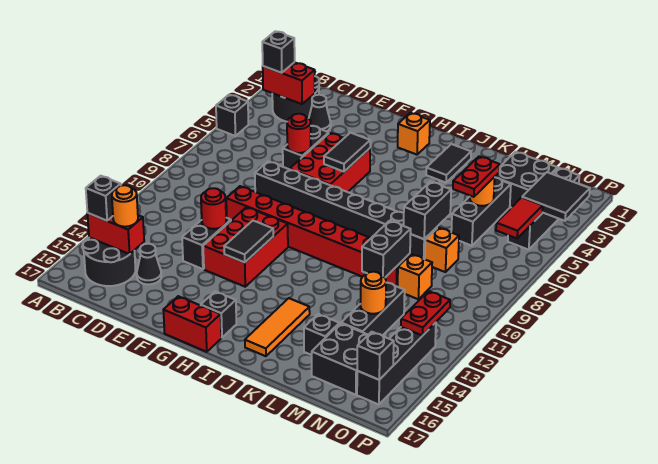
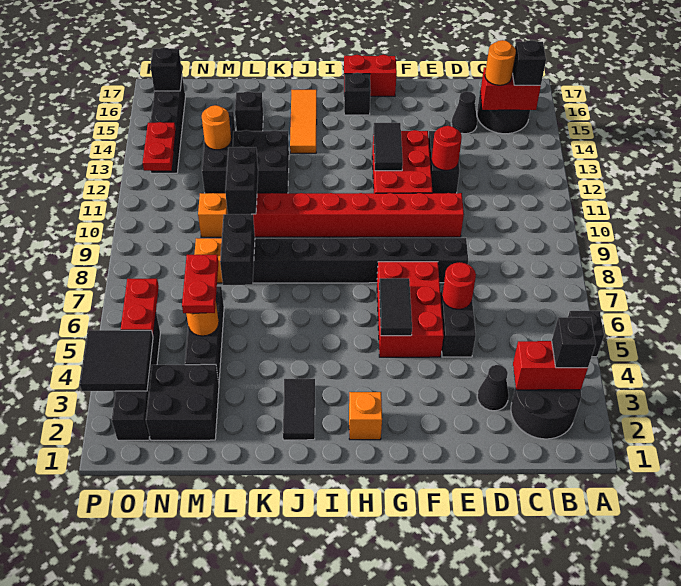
black 2x2 brick [312,323,368,395] -> black 2x2 brick moved to [232,130,289,193]
red 1x2 tile [496,197,543,238] -> red 1x2 plate [121,279,159,335]

